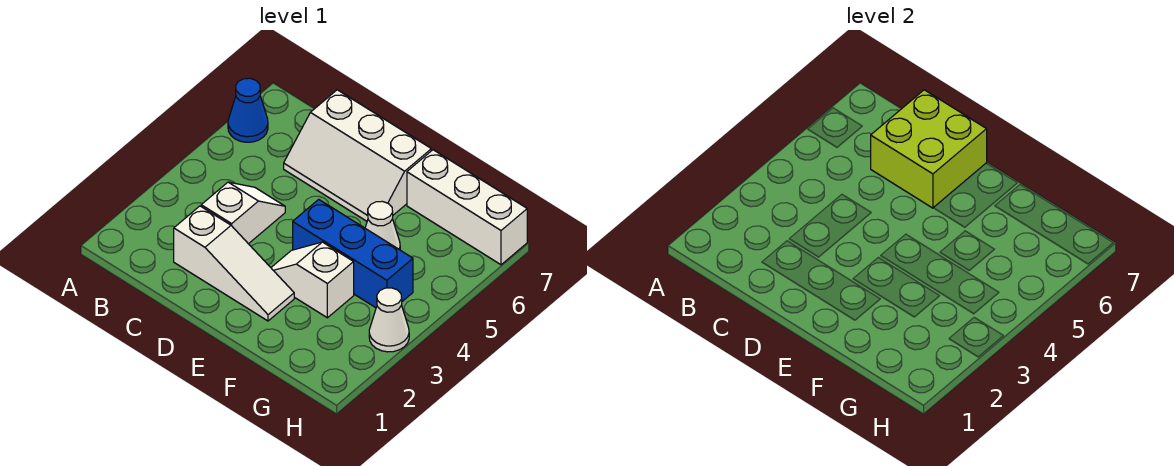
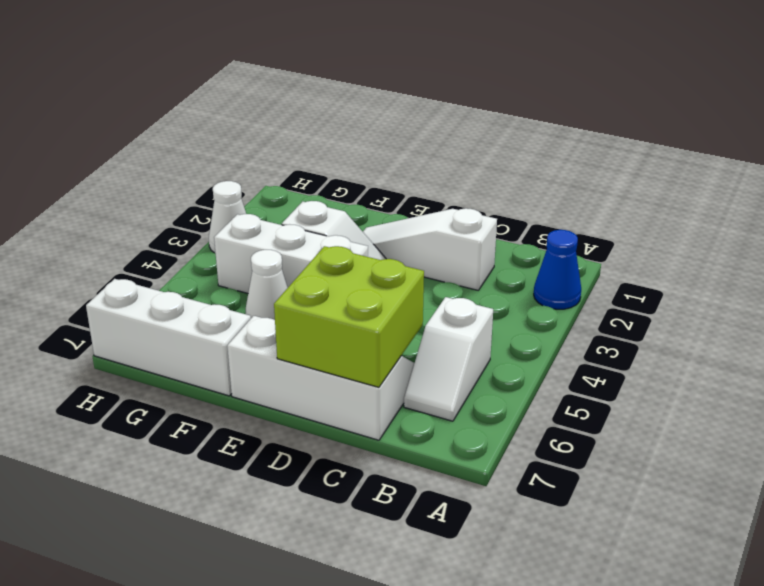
blue 1x1 cone [228,78,268,142] -> blue 1x1 cone moved to [534,230,581,309]
white 1x2 slope [201,182,285,244] -> white 1x2 slope moved to [404,297,493,421]
blue 1x3 brick [293,199,413,308] -> white 1x3 brick [214,214,368,293]

